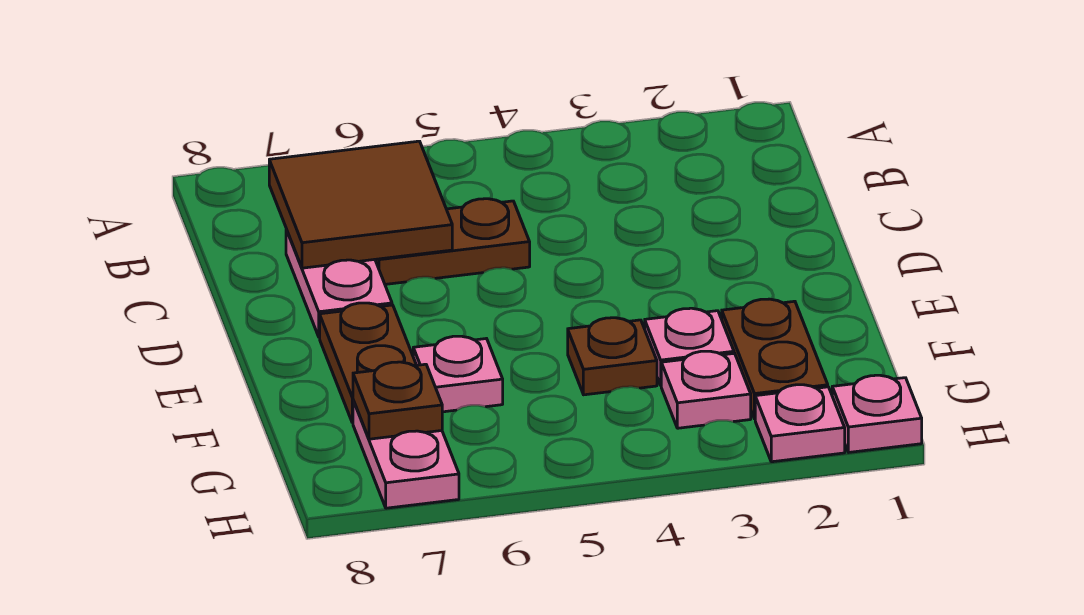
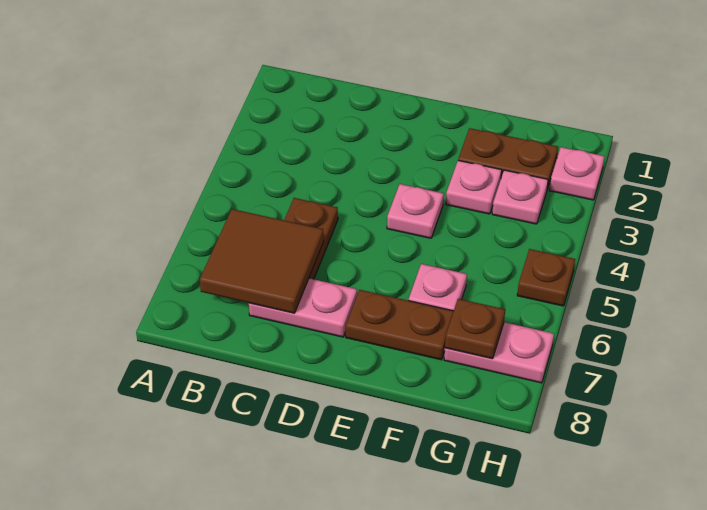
brown 1x1 plate [568,318,657,395] -> brown 1x1 plate moved to [517,249,575,306]
pink 1x1 plate [832,375,922,452] -> pink 1x1 plate moved to [387,184,444,238]

